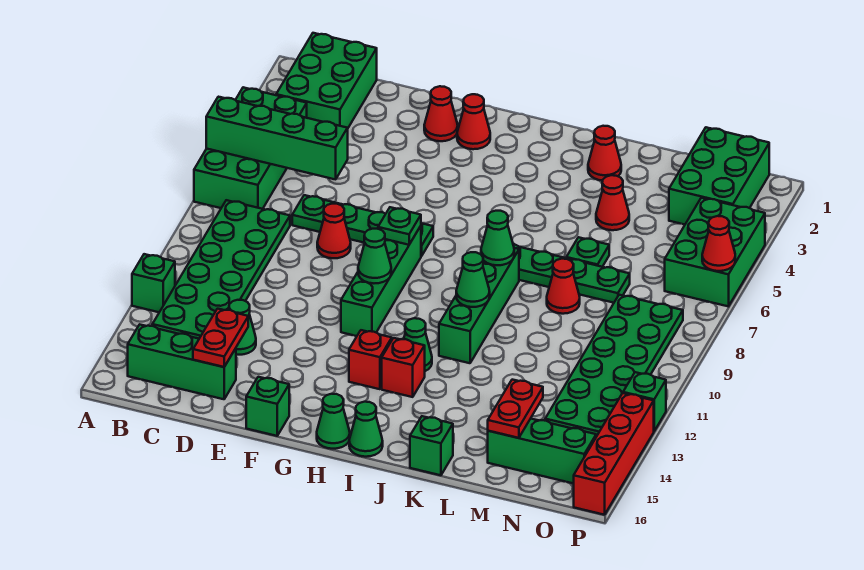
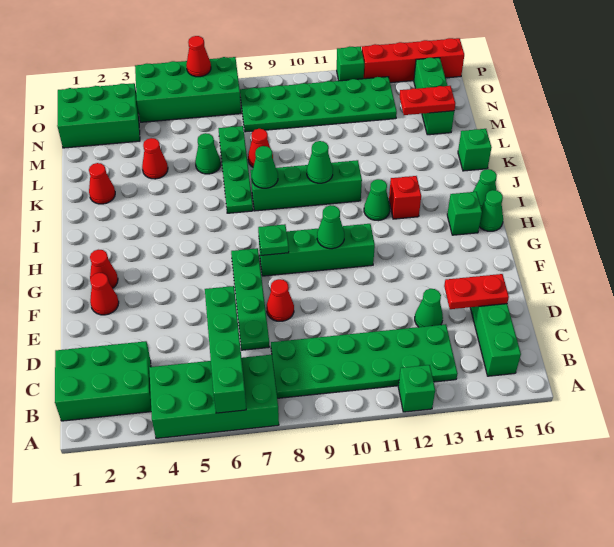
green 1x1 brick [246,377,289,436] -> green 1x1 brick moved to [447,192,482,235]
red 1x1 brick [349,330,392,389] -> none
green 1x1 plate [566,237,609,267] -> green 1x1 cone [195,133,221,174]
green 2x3 brick [665,198,765,306] -> green 2x4 brick [135,57,241,122]

